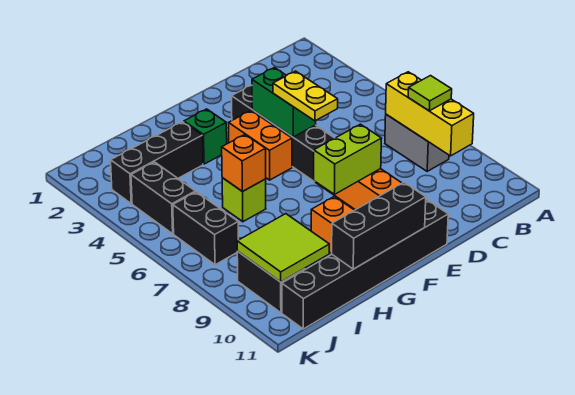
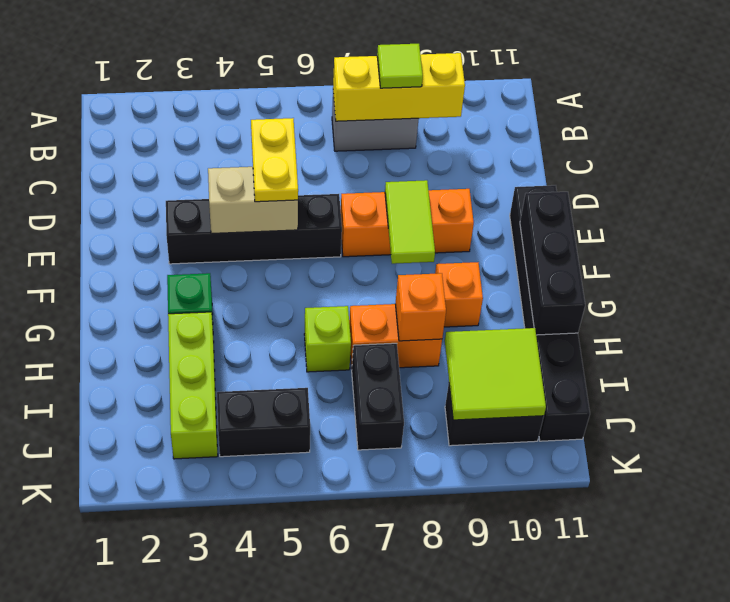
green 1x2 brick [252,68,316,137] -> tan 1x2 brick [208,167,298,234]
yellow 1x2 plate [273,71,338,121] -> yellow 1x2 plate turned to [251,118,298,202]
lime 1x2 brick [314,124,382,194] -> lime 1x2 tile [385,180,435,264]
orange 1x2 brick [229,111,292,180] -> orange 1x2 brick moved to [349,304,442,368]
black 1x3 brick [111,122,203,204] -> lime 1x3 brick [168,312,218,459]
orange 1x1 brick [222,135,266,192] -> orange 1x1 brick moved to [395,273,446,341]
black 1x2 brick [173,192,239,265] -> black 1x2 brick turned to [352,343,404,450]

